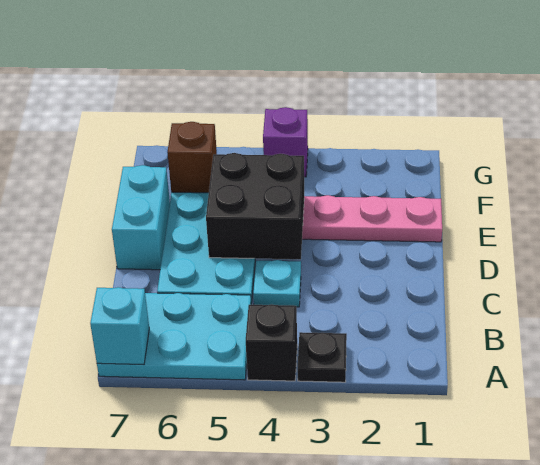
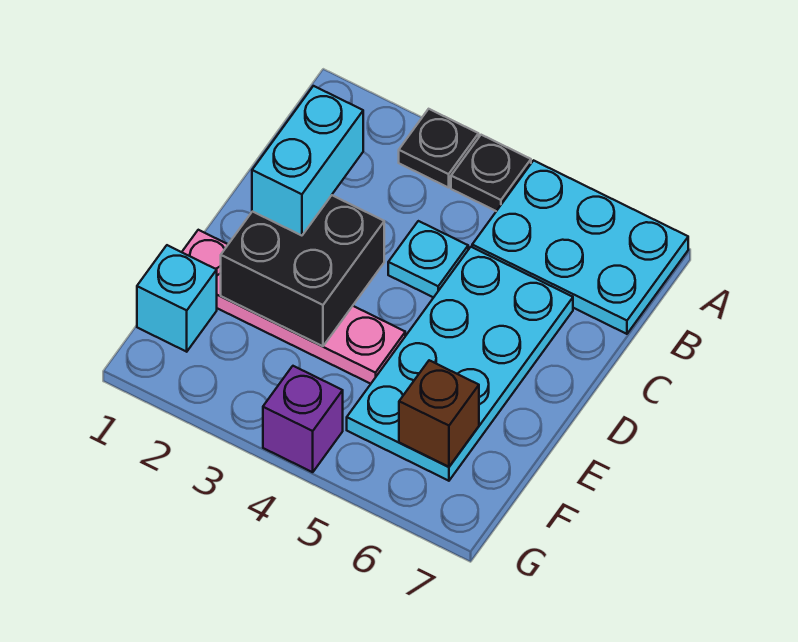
black 1x1 brick [246,304,297,381] -> black 1x1 plate [451,135,531,211]
cyan 1x1 brick [90,287,149,364] -> cyan 1x1 brick moved to [137,245,217,352]
black 2x2 brick [206,153,304,259] -> black 2x2 brick moved to [221,195,384,346]
cyan 1x2 brick [112,165,170,270] -> cyan 1x2 brick moved to [252,86,363,236]

